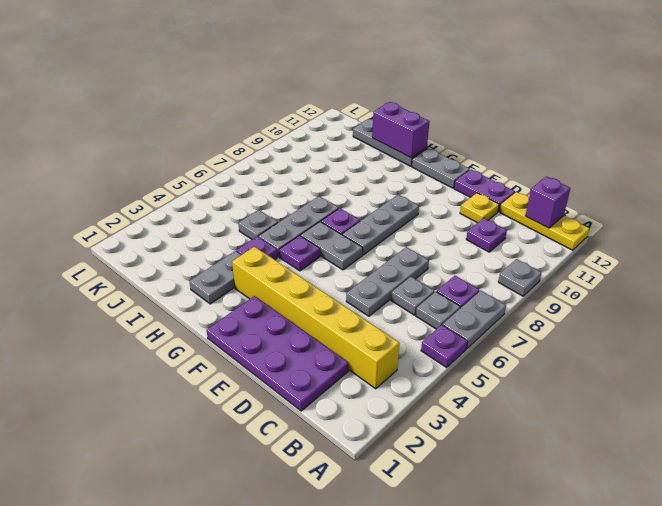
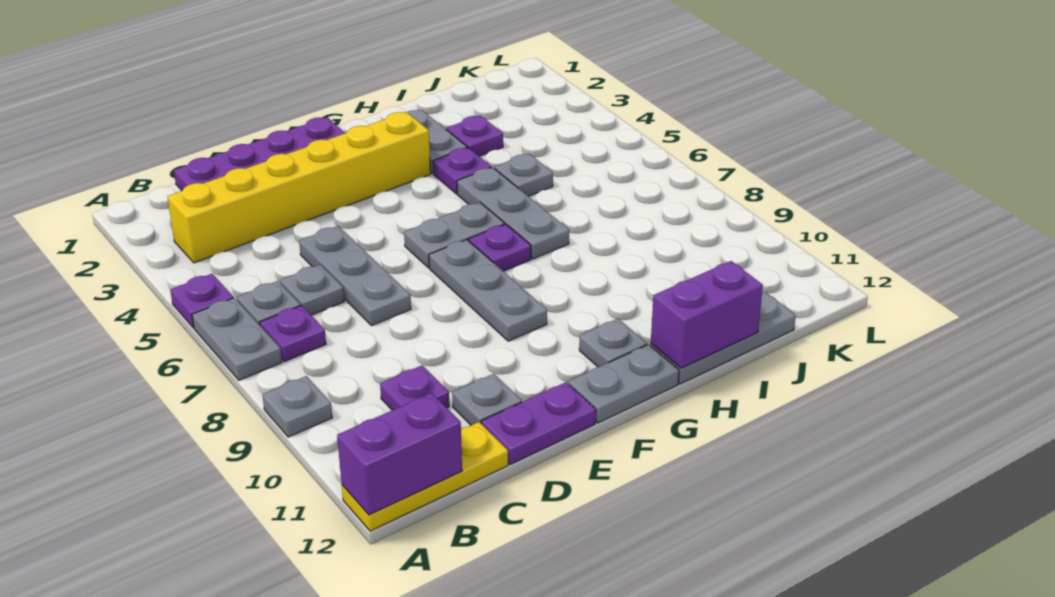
purple 1x1 brick [525,176,571,228] -> purple 1x2 brick [337,393,462,515]
yellow 1x1 plate [460,193,499,223] -> grey 1x1 plate [452,374,522,425]
purple 1x1 plate [279,236,320,271] -> purple 1x1 plate moved to [446,115,503,156]
none -> grey 1x1 plate [579,319,647,367]

